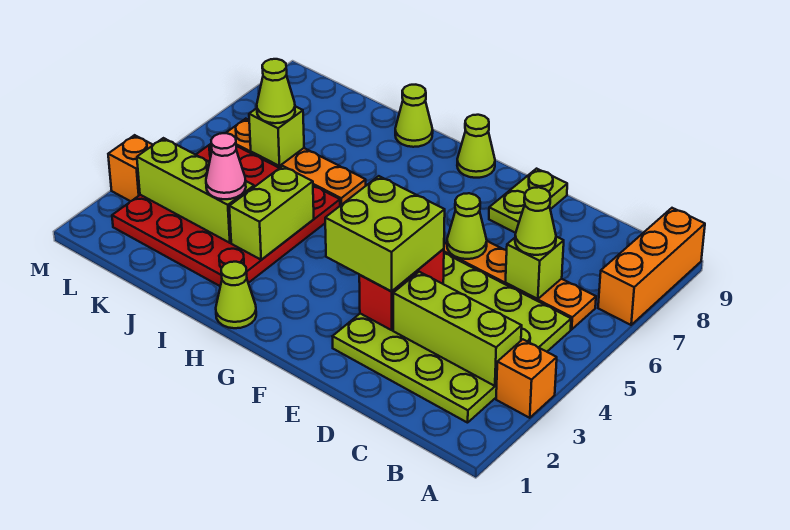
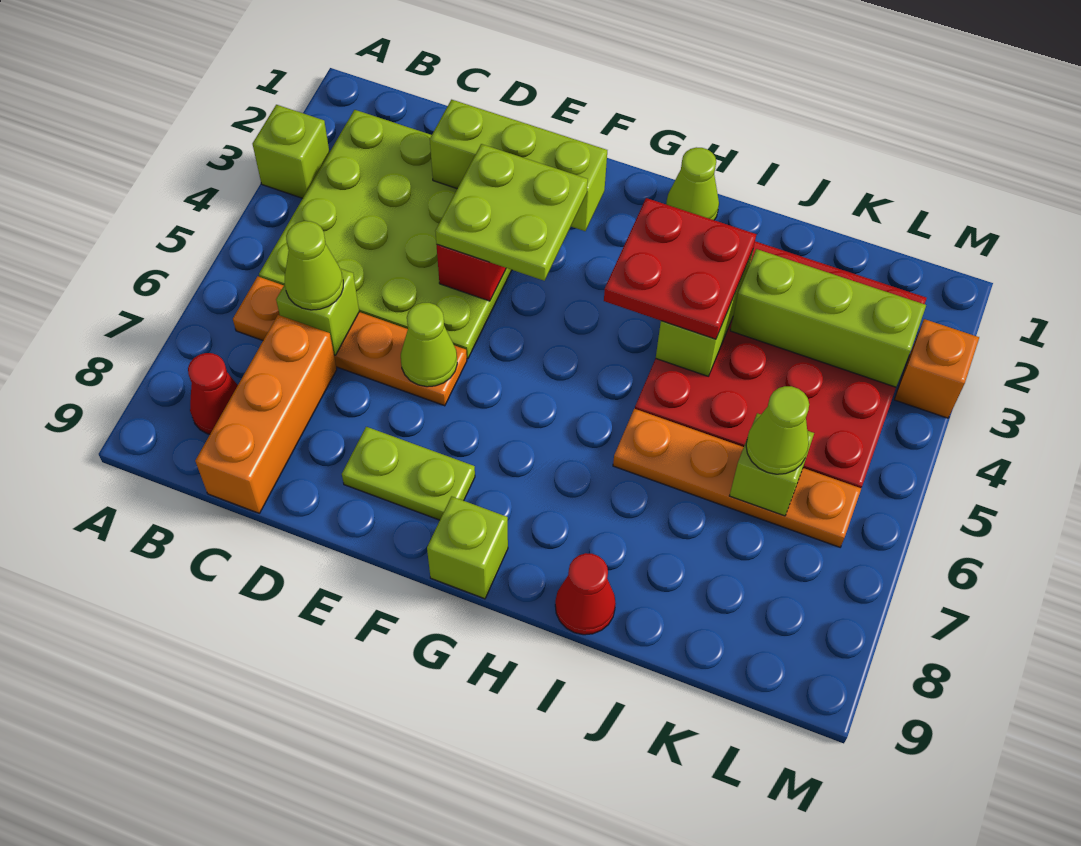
orange 1x1 brick [496,339,557,418] -> lime 1x1 brick [253,105,329,198]
orange 1x3 brick [598,208,705,325] -> orange 1x3 brick moved to [195,315,337,513]
lime 1x3 brick [393,272,522,386] -> lime 1x3 brick moved to [430,100,607,231]
none -> red 1x1 cone [188,353,238,434]
lime 2x2 brick [325,176,445,292] -> lime 2x2 plate [435,144,588,281]
lime 1x2 plate [489,169,567,233] -> lime 1x2 plate turned to [342,427,475,520]
lime 1x1 cone [457,115,495,178] -> lime 1x1 brick [427,496,508,599]
none -> red 2x2 plate [604,198,756,339]
lime 1x1 cone [395,85,433,147] -> red 1x1 cone [555,553,616,635]
pink 1x1 cone [206,133,246,199] -> none

